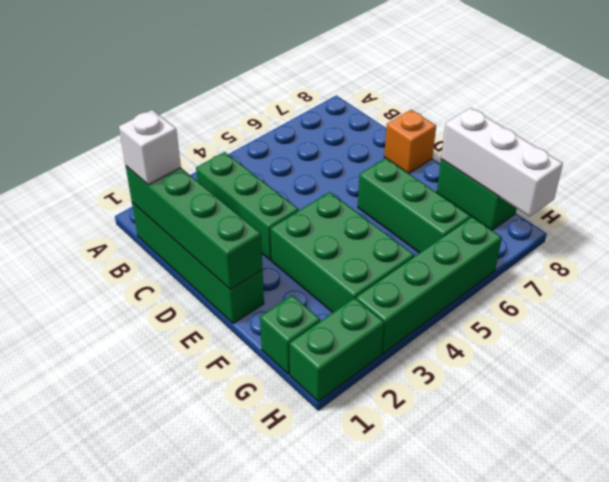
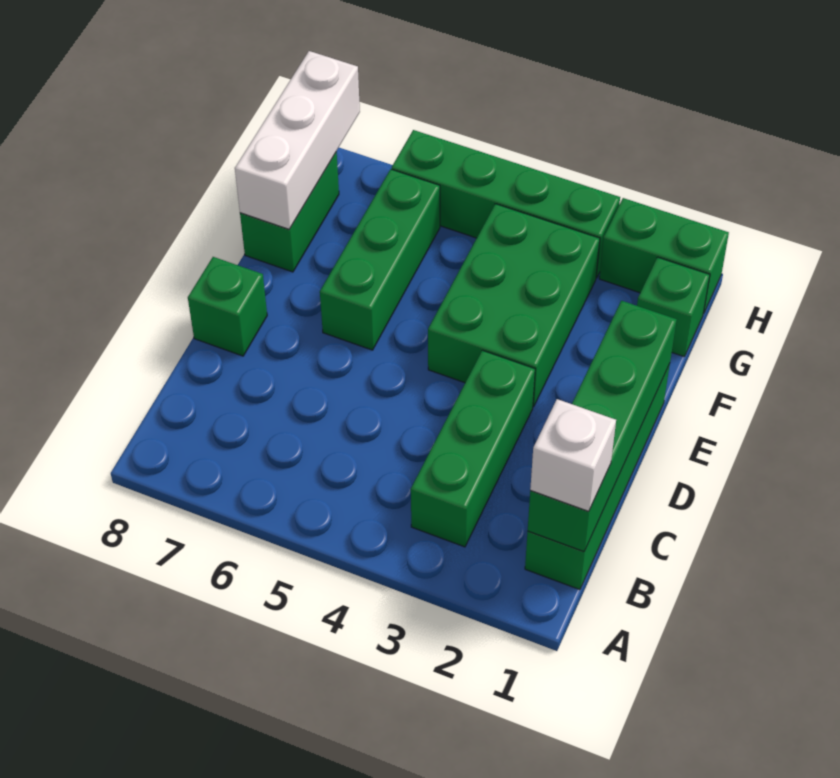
orange 1x1 brick [384,110,436,173] -> green 1x1 brick [188,257,267,356]

